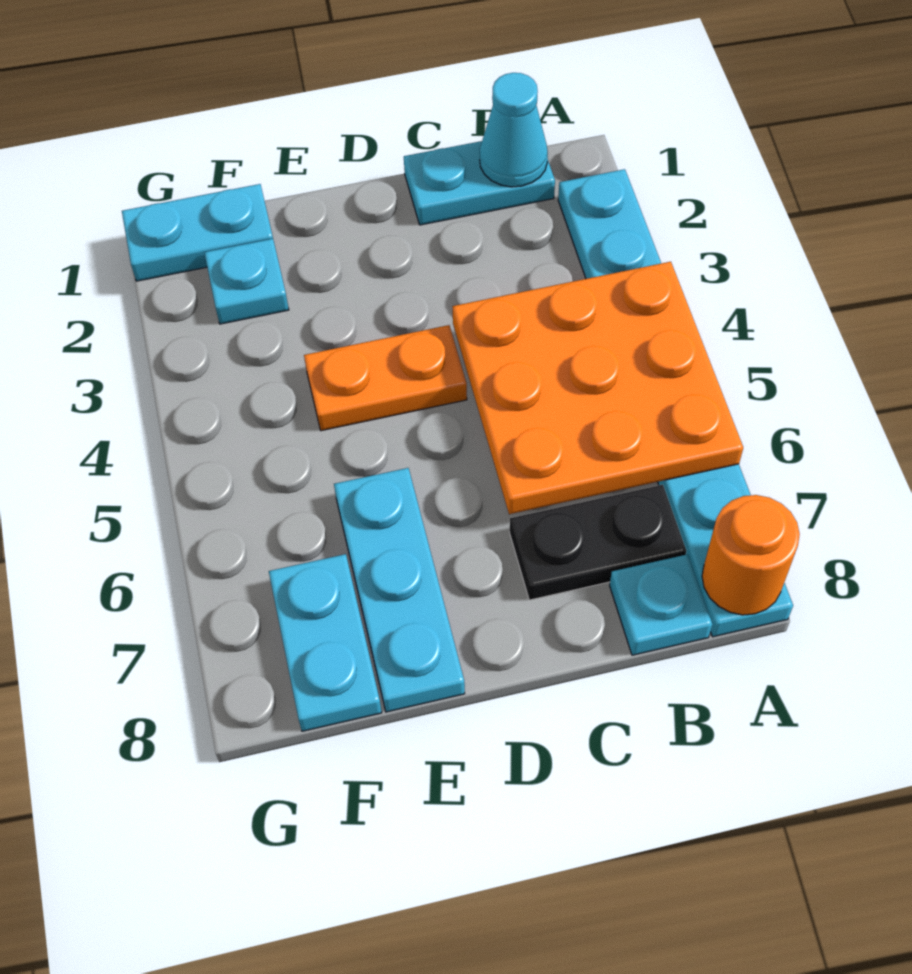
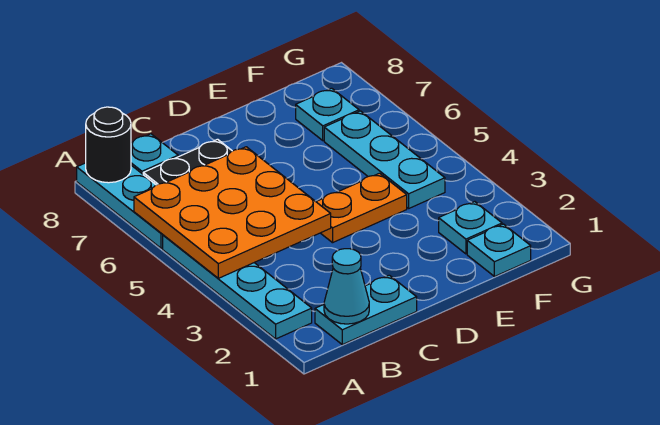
orange 1x1 round brick [702,495,800,615] -> black 1x1 round brick [86,107,131,183]
cyan 1x3 plate [334,468,465,712] -> cyan 1x3 plate moved to [324,111,445,208]
cyan 1x2 plate [122,184,273,281] -> cyan 1x1 plate [467,224,531,277]
cyan 1x2 plate [269,554,382,731] -> cyan 1x1 plate [296,88,359,141]

